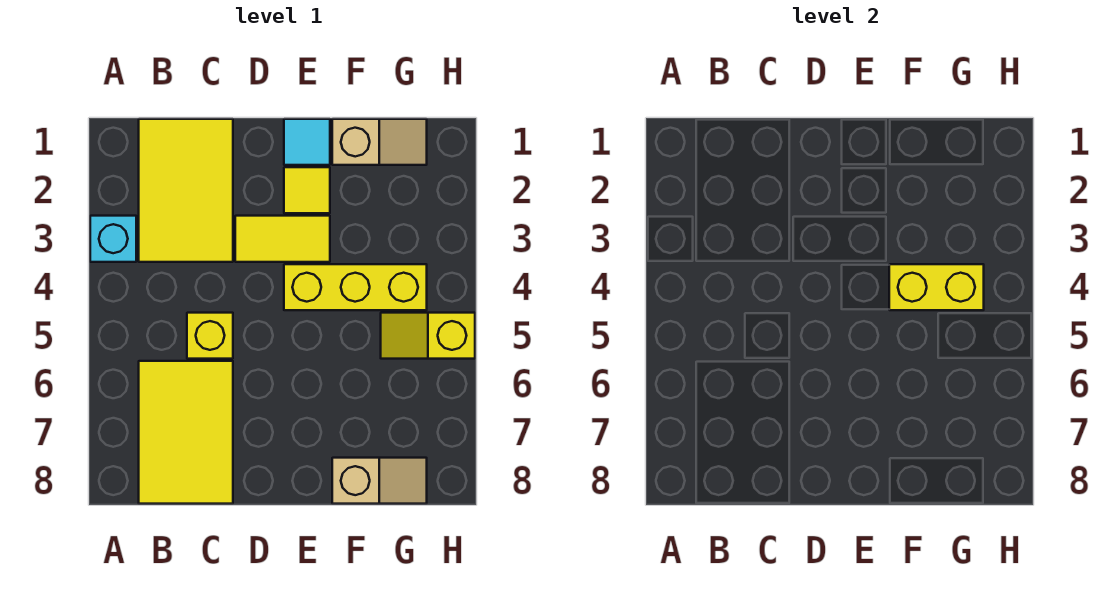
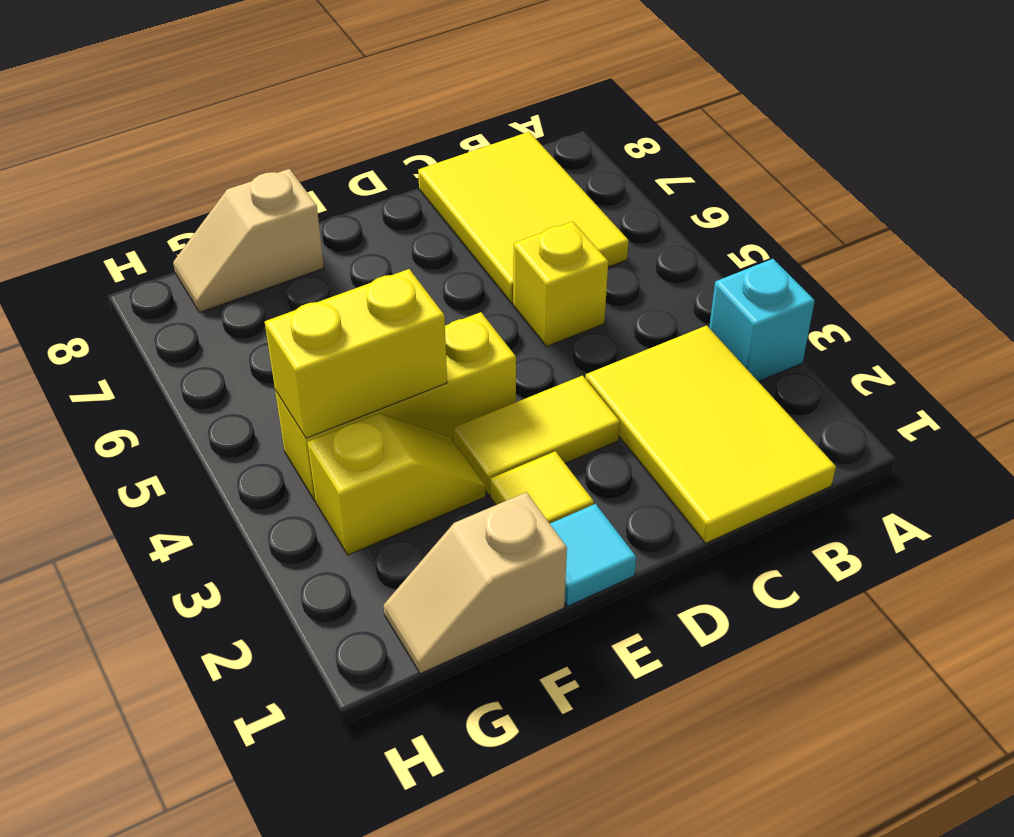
yellow 1x2 slope [381,313,475,359] -> yellow 1x2 slope moved to [308,414,486,555]

